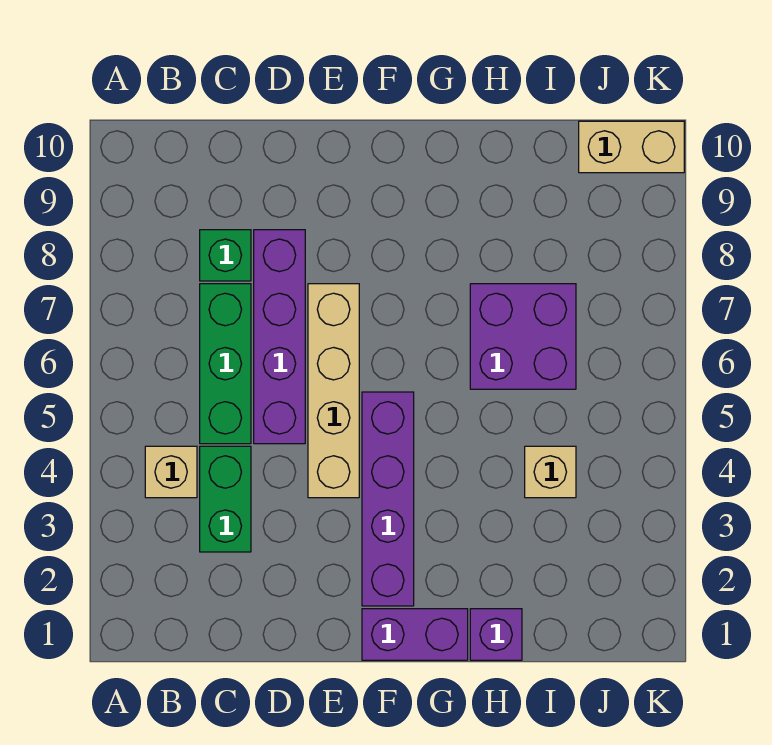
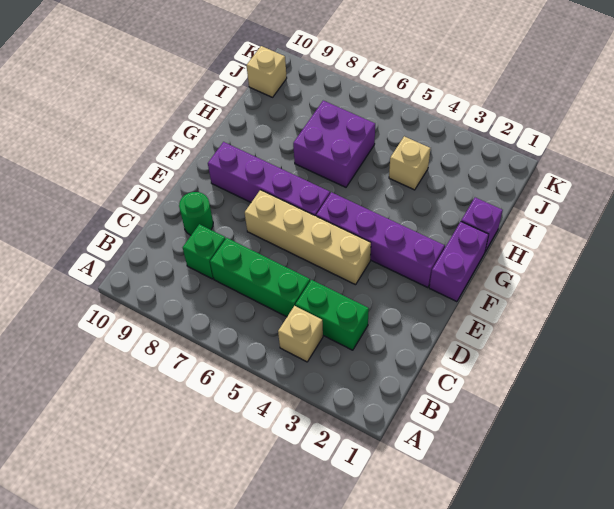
purple 1x4 brick [254,230,305,444] -> purple 1x4 brick moved to [208,142,330,216]
none -> green 1x1 round brick [179,192,213,235]
tan 1x2 brick [579,121,684,173] -> tan 1x1 brick [246,46,287,97]

